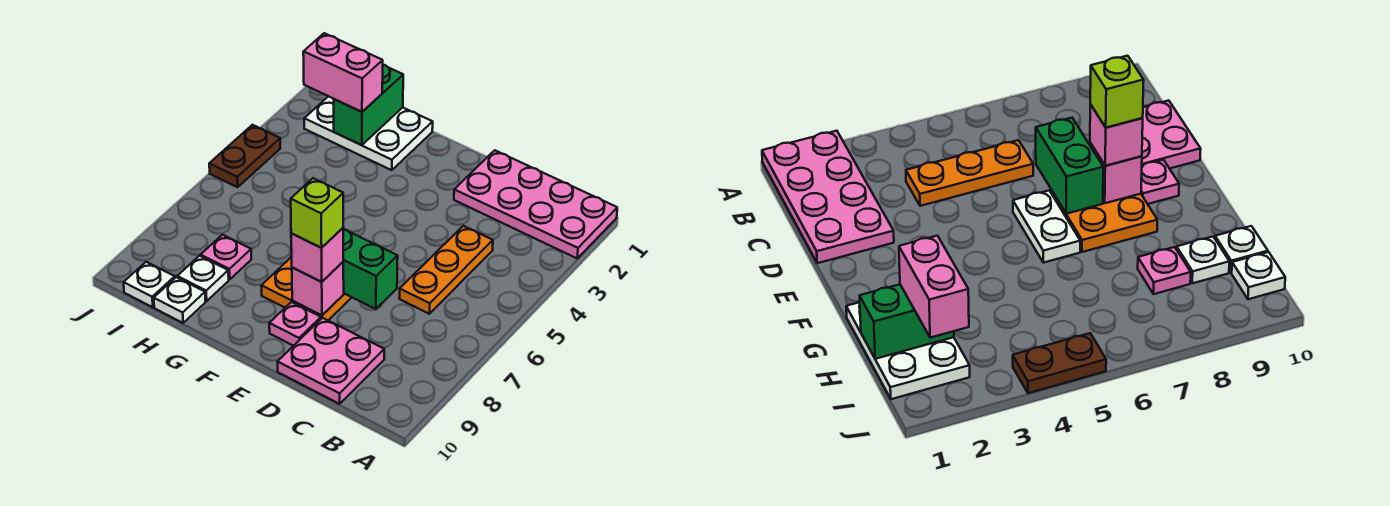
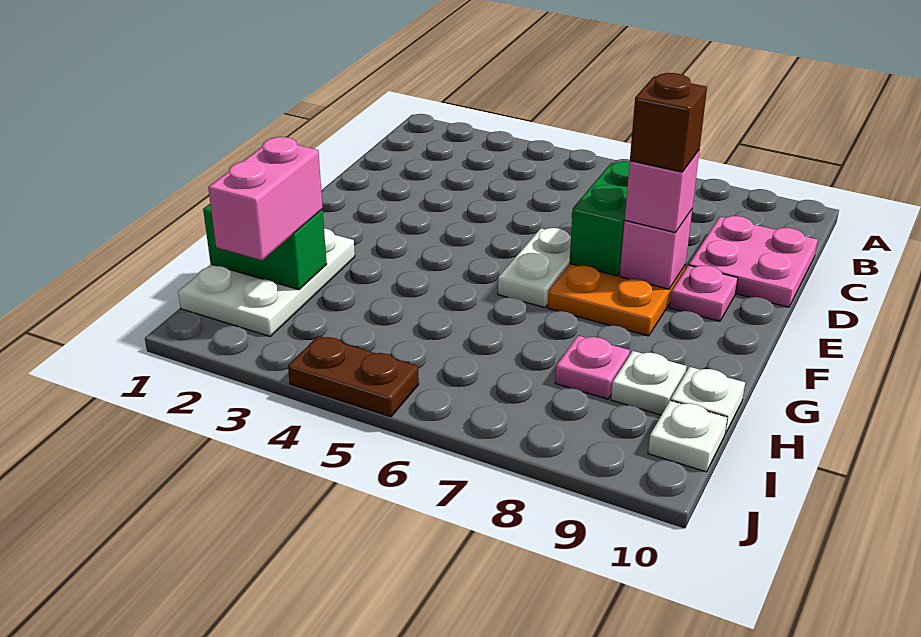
pink 2x4 plate [454,150,617,258] -> none
orange 1x3 plate [399,226,493,314] -> none
lime 1x1 brick [291,178,343,248] -> brown 1x1 brick [630,73,707,172]

